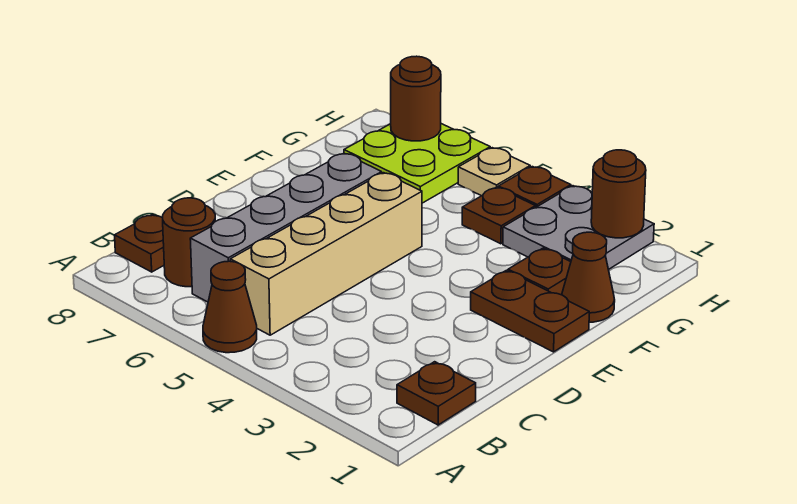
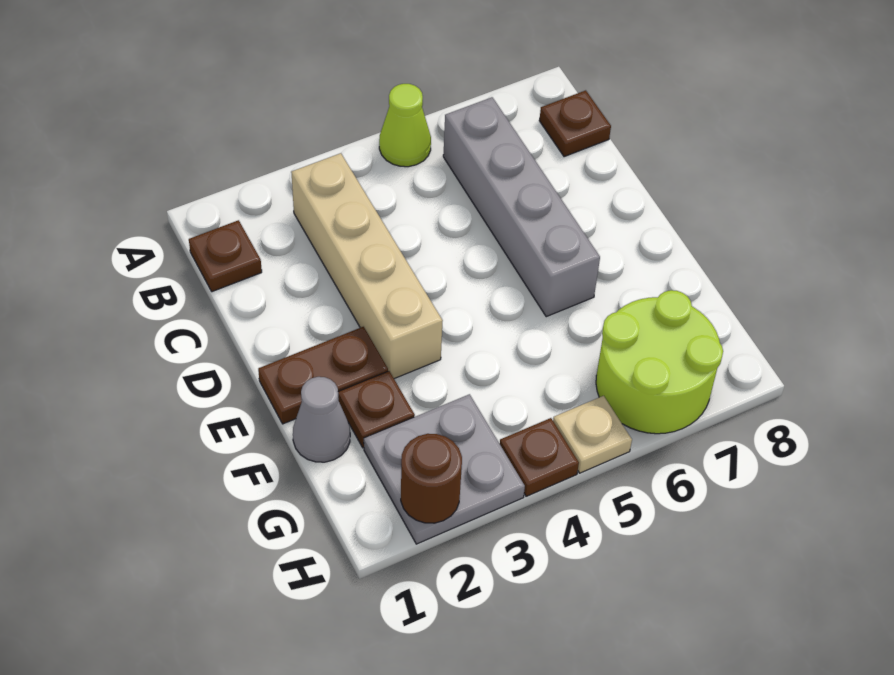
brown 1x1 cone [203,261,257,353] -> lime 1x1 cone [379,84,431,167]
tan 1x4 brick [230,173,422,335] -> tan 1x4 brick moved to [291,153,443,379]
brown 1x1 round brick [163,198,215,287] -> none
brown 1x1 cone [562,232,615,322] -> grey 1x1 cone [293,377,350,462]
brown 1x1 plate [462,187,535,244] -> none
lime 2x2 plate [344,124,490,203] -> lime 2x2 round brick [596,290,723,434]
brown 1x1 round brick [391,56,441,141] -> none

